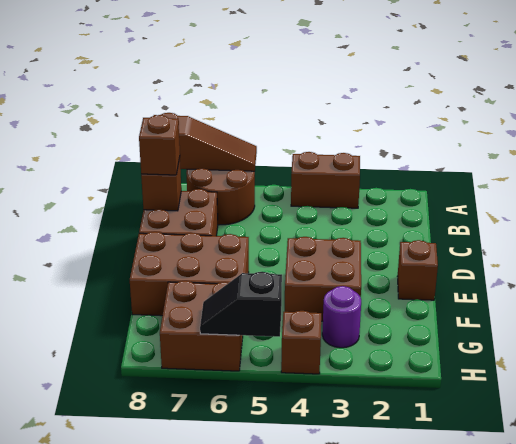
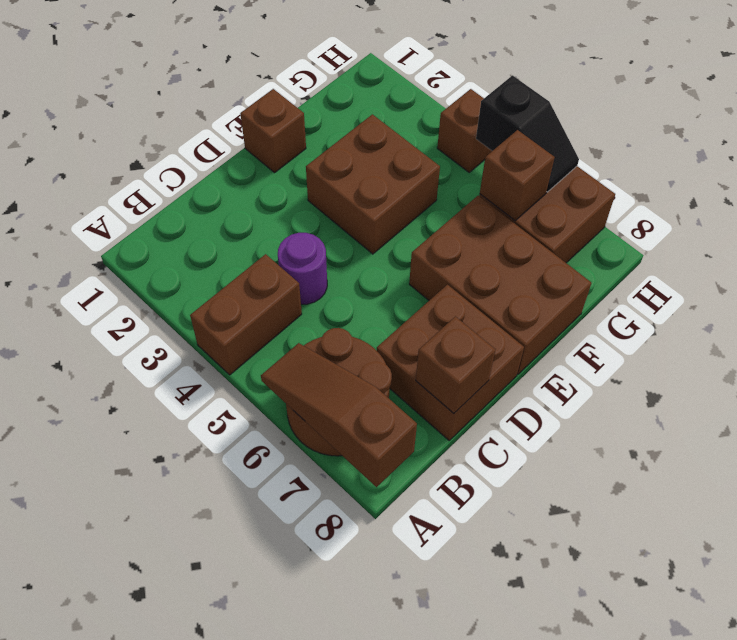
brown 1x2 brick [291,152,360,208] -> brown 1x2 brick turned to [190,254,302,375]
brown 1x1 brick [139,115,180,175] -> brown 1x1 brick moved to [480,130,555,221]
purple 1x1 round brick [322,286,361,348] -> purple 1x1 round brick moved to [278,233,327,304]

